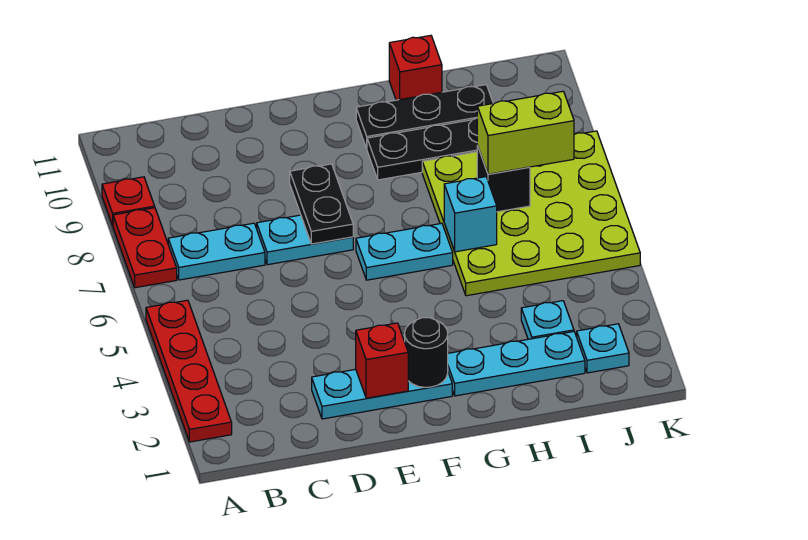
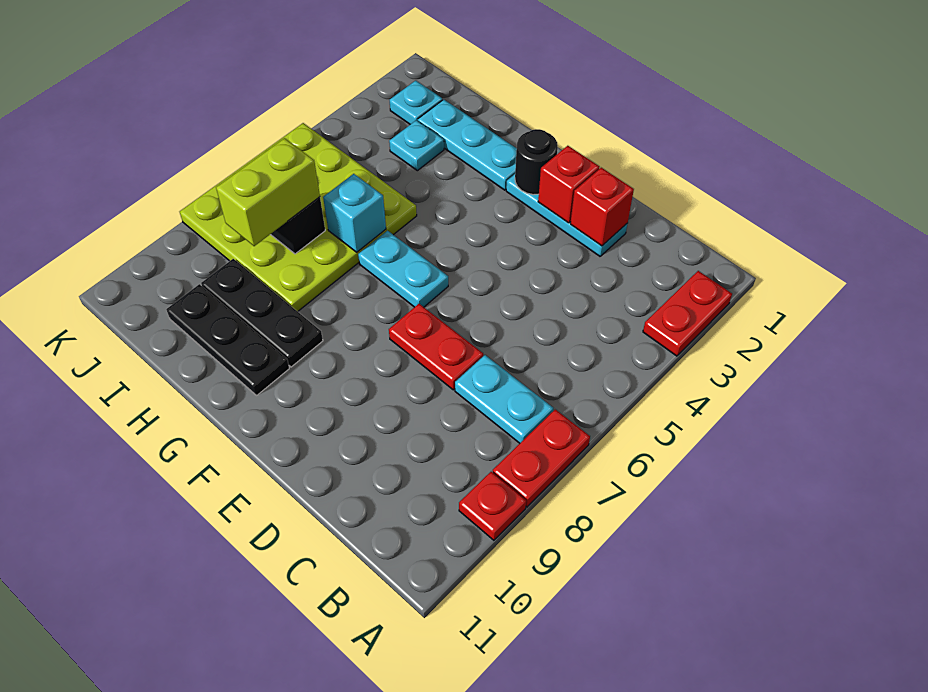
red 1x4 plate [146,300,232,442] -> red 1x2 plate [643,271,732,356]
cyan 1x2 plate [257,215,353,265] -> red 1x2 plate [389,304,483,390]
black 1x2 plate [290,164,353,244] -> none
red 1x1 brick [389,35,442,100] -> red 1x1 brick moved to [570,168,634,246]
lime 1x2 brick [477,91,574,174] -> lime 1x2 brick turned to [216,138,320,246]

